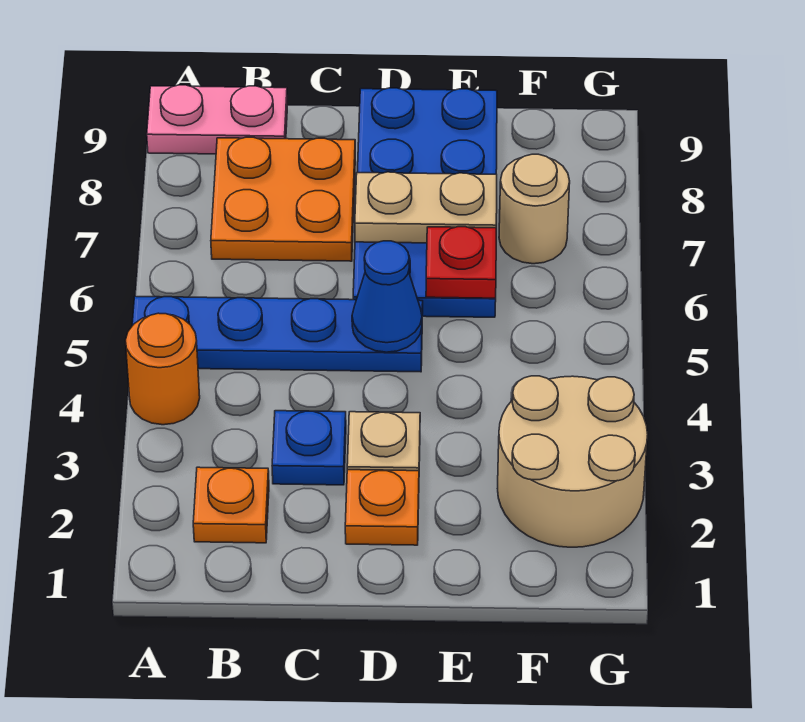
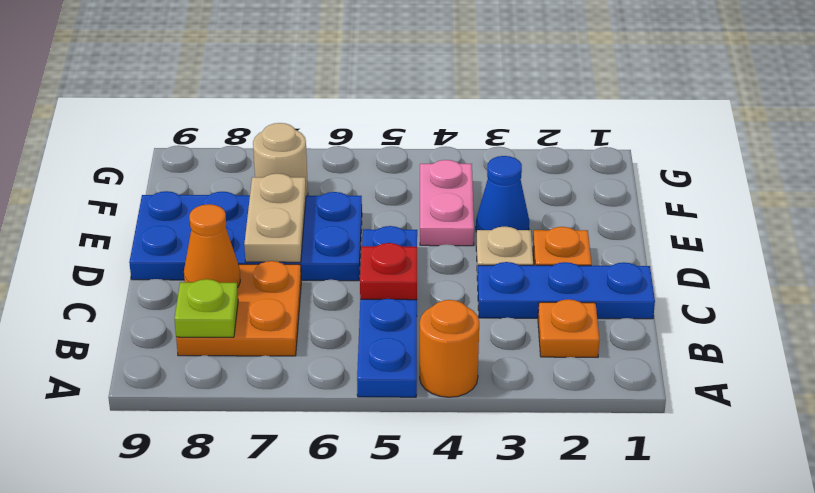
pink 1x2 plate [147,85,287,154] -> pink 1x2 plate moved to [420,160,474,246]
none -> lime 1x1 plate [174,279,238,337]
blue 1x1 plate [272,411,346,485] -> blue 1x3 plate [478,262,655,319]
none -> orange 1x1 cone [184,204,240,288]
blue 1x1 cone [352,241,422,352] -> blue 1x1 cone moved to [476,156,529,232]
red 1x1 plate [426,227,496,298] -> red 1x1 plate moved to [360,243,417,300]
tan 2x2 round brick [498,376,648,547] -> none

